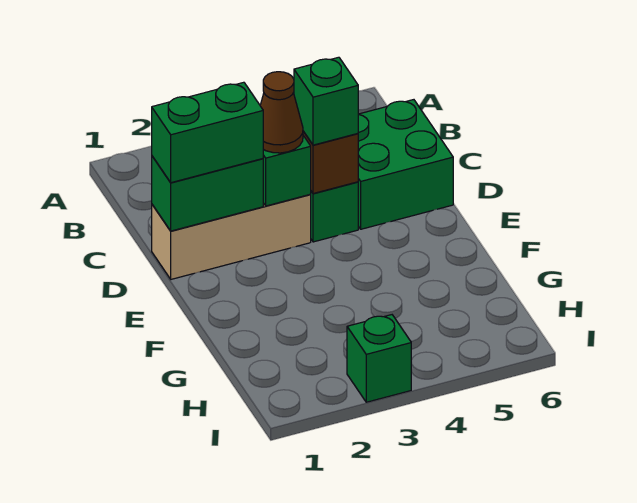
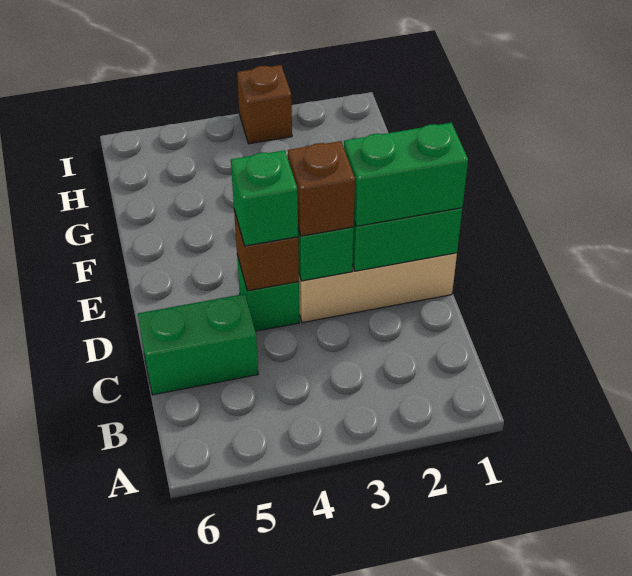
green 2x2 brick [358,100,453,229] -> green 1x2 brick [138,294,258,395]
brown 1x1 cone [260,72,303,153] -> brown 1x1 brick [288,141,355,236]
green 1x1 brick [347,315,411,402] -> brown 1x1 brick [237,65,292,144]

